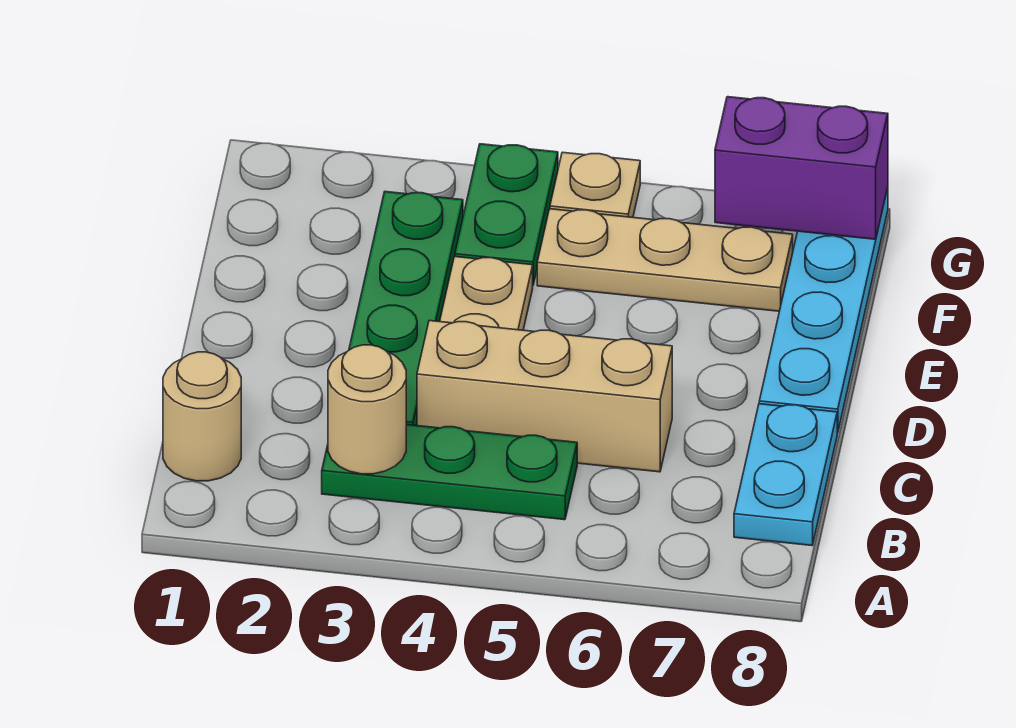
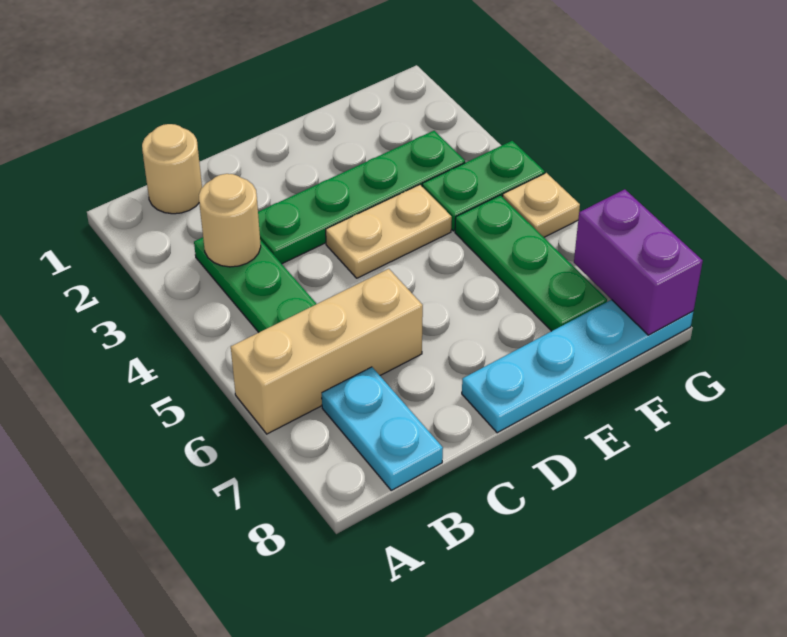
cyan 1x2 plate [734,404,837,545] -> cyan 1x2 plate turned to [322,367,443,490]
tan 1x3 brick [417,321,672,472] -> tan 1x3 brick turned to [231,269,423,434]
tan 1x3 plate [537,209,793,311] -> green 1x3 plate [455,195,607,331]

